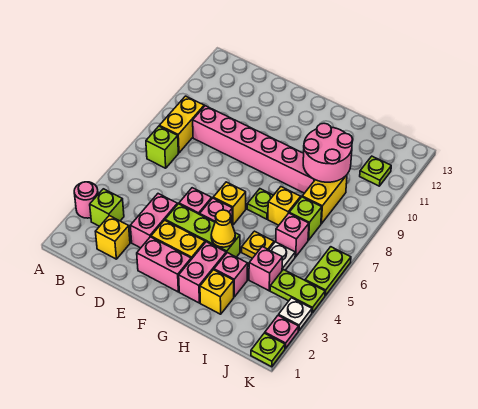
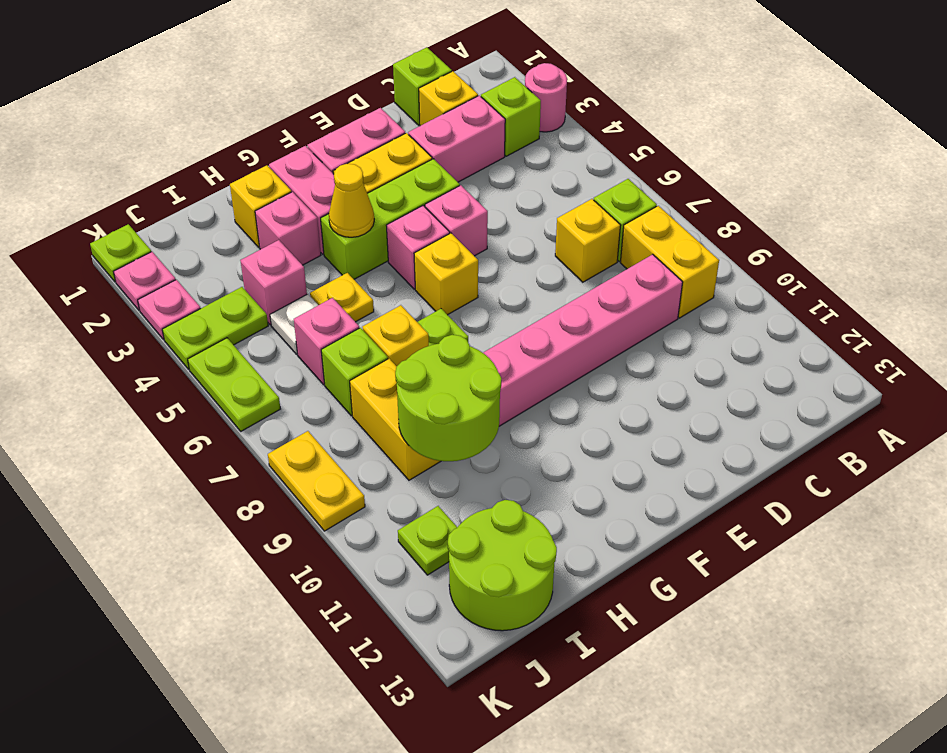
none -> lime 1x1 brick [393,47,452,125]
none -> yellow 1x1 brick [555,199,621,282]
pink 1x2 brick [130,194,177,248] -> pink 1x2 brick turned to [408,95,505,182]
pink 2x2 round brick [303,123,353,182] -> lime 2x2 round brick [395,335,501,461]
none -> lime 2x2 round brick [448,500,557,631]
white 1x1 plate [279,298,312,331] -> pink 1x1 plate [138,280,201,339]
none -> yellow 1x2 plate [268,431,365,531]

